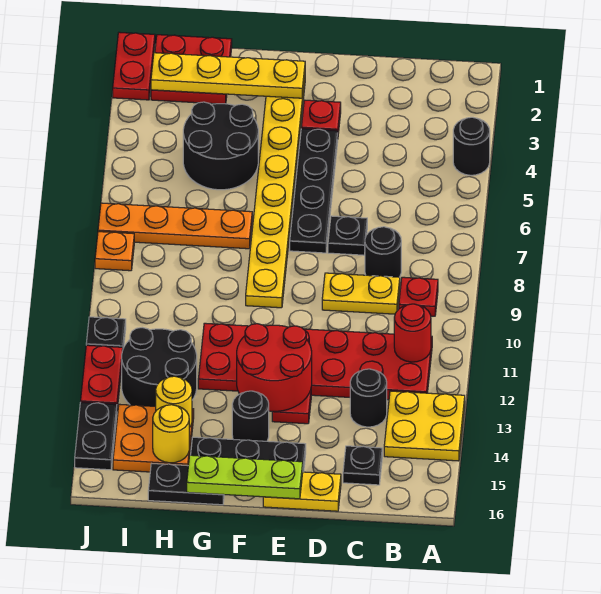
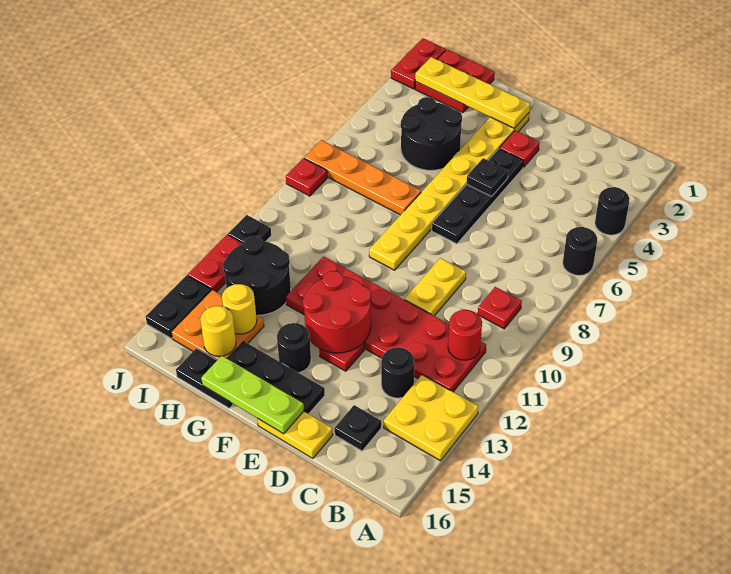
black 1x1 round brick [365,227,401,277] -> black 1x1 round brick moved to [563,227,597,275]
yellow 1x2 plate [322,273,400,314] -> yellow 1x2 plate turned to [405,258,466,316]
black 1x1 plate [328,216,367,255] -> black 1x1 plate moved to [467,158,508,196]
orange 1x1 plate [95,232,134,271] -> red 1x1 plate [286,158,327,196]

